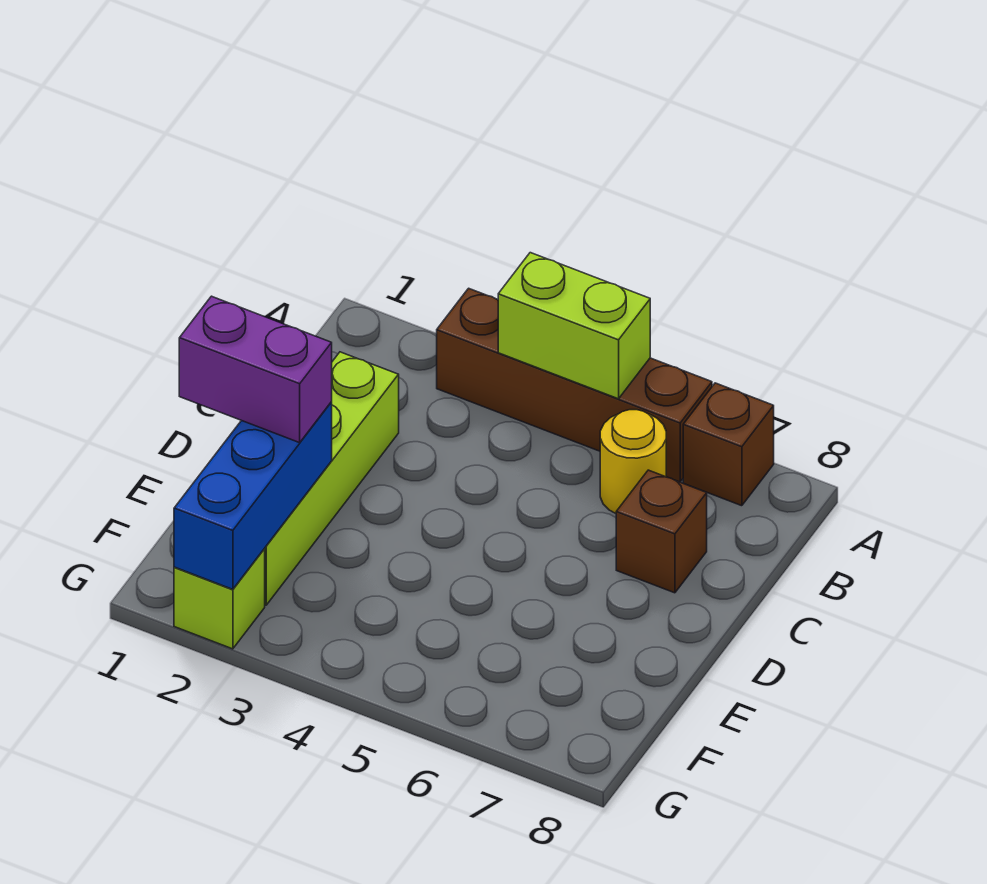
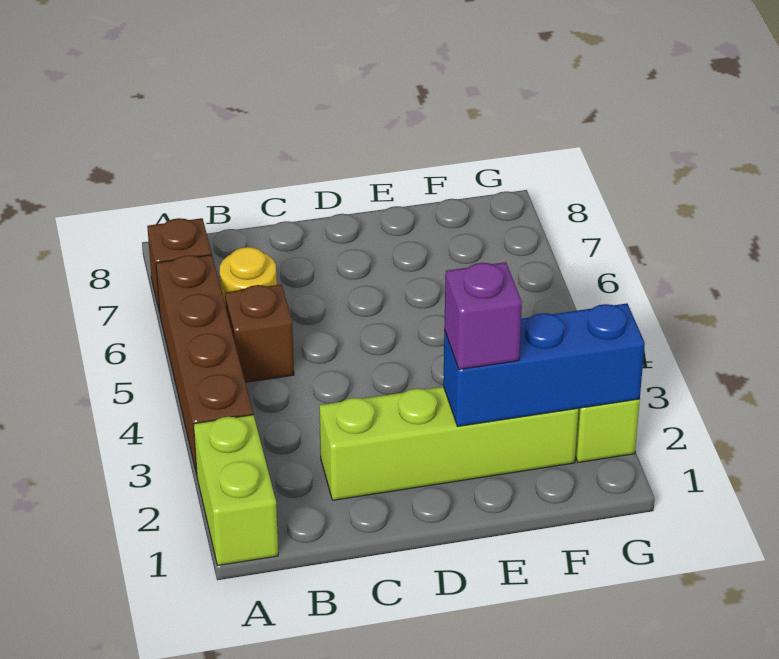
lime 1x2 brick [498,253,650,399] -> lime 1x2 brick moved to [194,415,278,565]
brown 1x1 brick [616,470,707,593] -> brown 1x1 brick moved to [225,285,294,382]
purple 1x2 brick [179,296,332,443] -> purple 1x1 brick [444,262,522,369]

